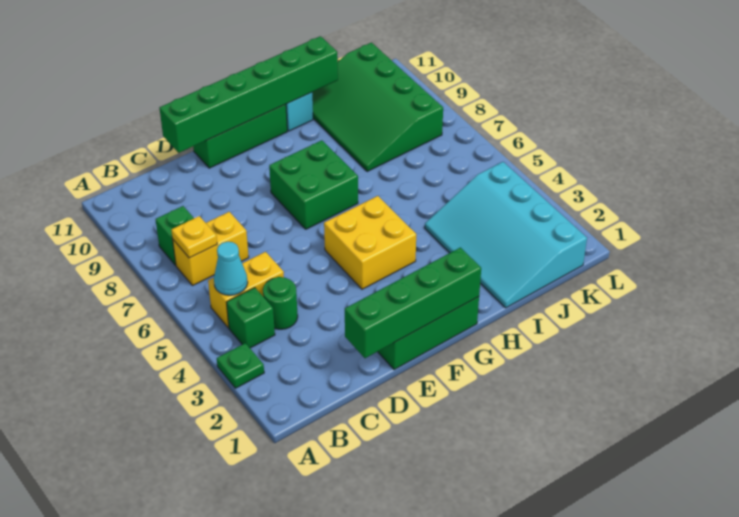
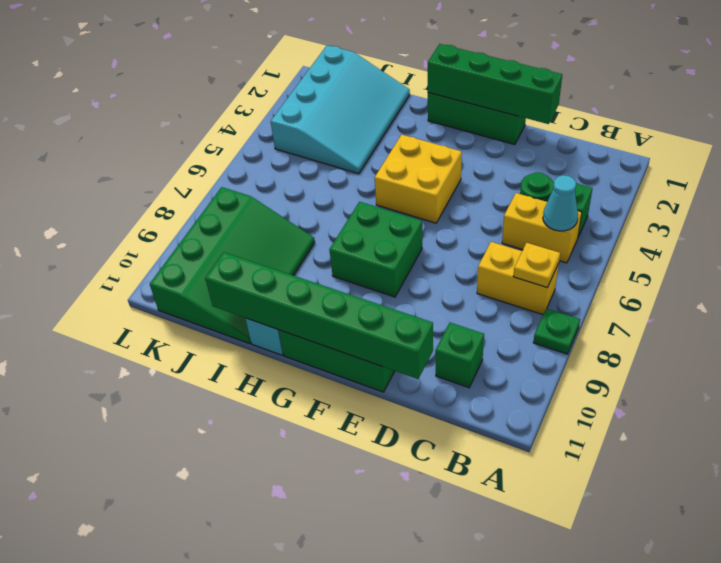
green 1x1 plate [217,343,264,388] -> green 1x1 plate moved to [533,308,580,354]
green 1x1 brick [155,206,194,265] -> green 1x1 brick moved to [436,323,484,388]

